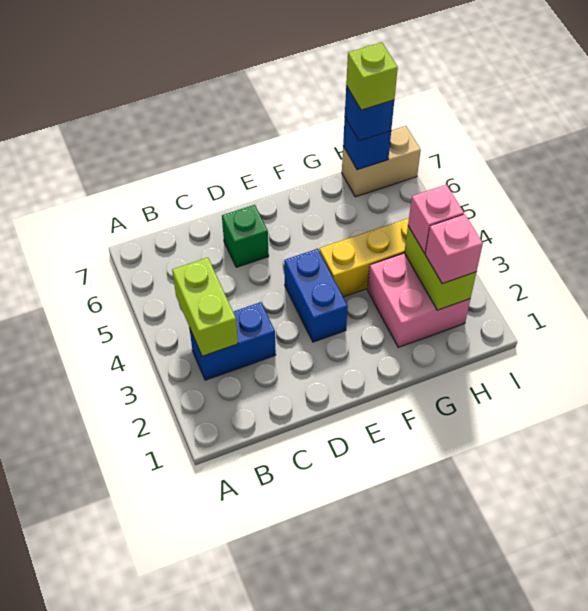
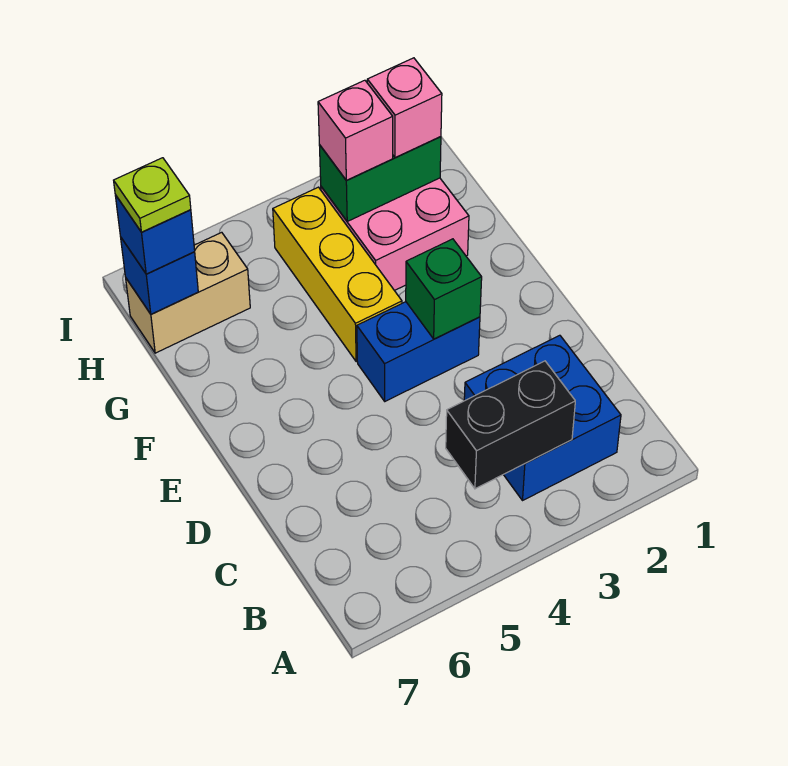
blue 1x2 brick [189,302,276,380] -> blue 2x2 brick [464,335,621,500]
lime 1x2 brick [172,258,238,356] -> black 1x2 brick [446,361,575,489]
green 1x1 brick [222,205,269,267] -> green 1x1 brick moved to [406,239,482,339]
lime 1x2 brick [404,226,476,310] -> green 1x2 brick [319,137,441,221]
tan 1x2 brick [342,126,421,197] -> tan 1x2 brick turned to [126,232,250,353]
lime 1x1 brick [346,42,398,110] -> lime 1x1 plate [114,158,191,232]

